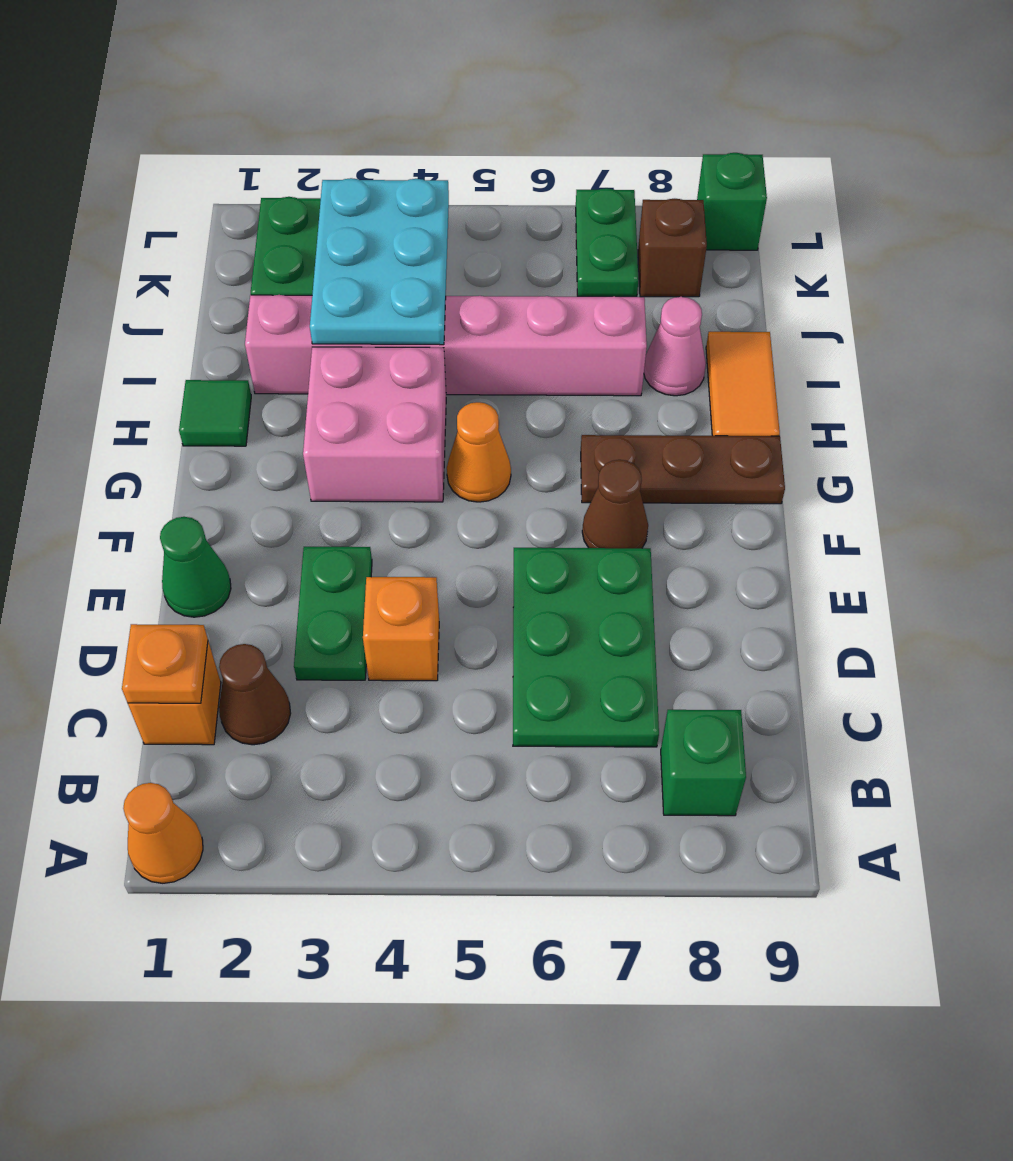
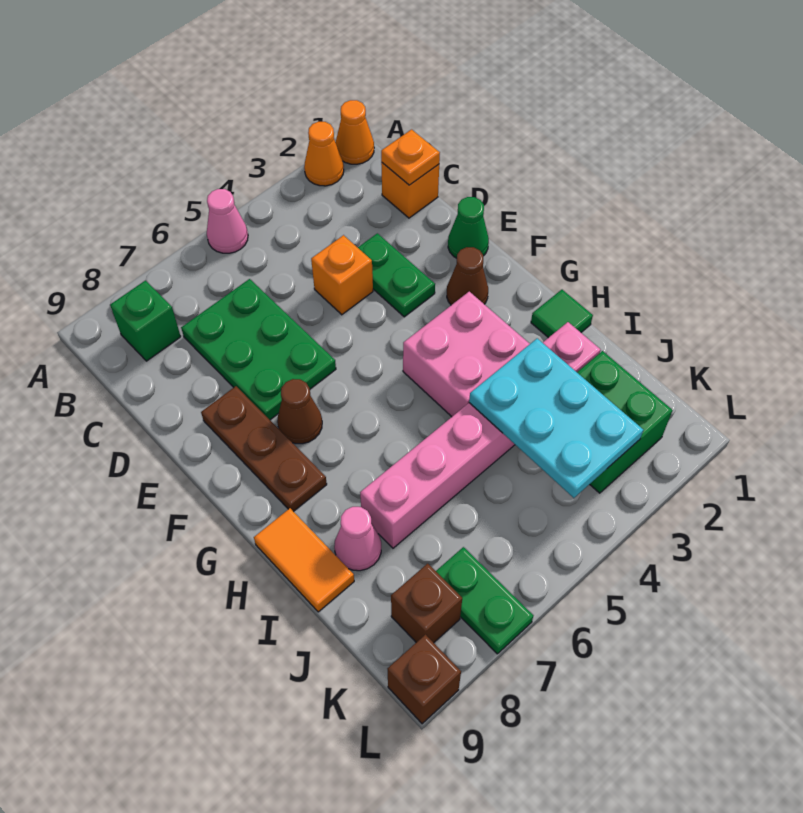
none -> pink 1x1 cone [207,189,248,253]
brown 1x1 cone [219,644,291,745] -> brown 1x1 cone moved to [447,247,488,305]
orange 1x1 cone [447,402,511,502] -> orange 1x1 cone moved to [304,122,344,186]
brown 1x3 plate [581,435,785,504] -> brown 1x3 plate turned to [201,386,327,512]
green 1x1 brick [697,153,767,250] -> brown 1x1 brick [388,634,461,724]

